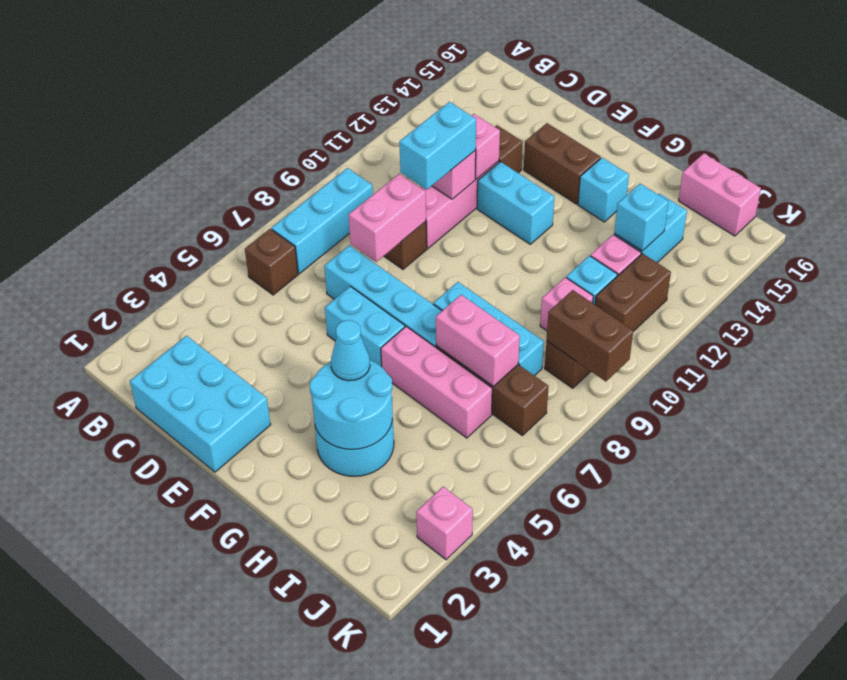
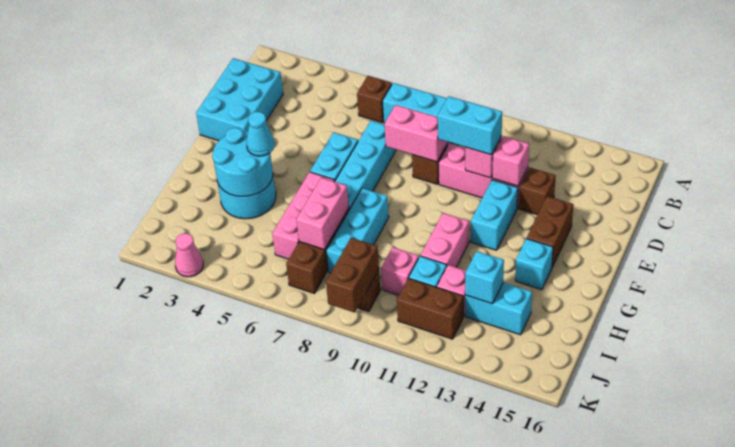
pink 1x2 brick [679,154,761,236] -> pink 1x2 brick moved to [421,213,469,267]
pink 1x1 brick [416,487,473,560] -> pink 1x1 cone [175,233,203,277]

